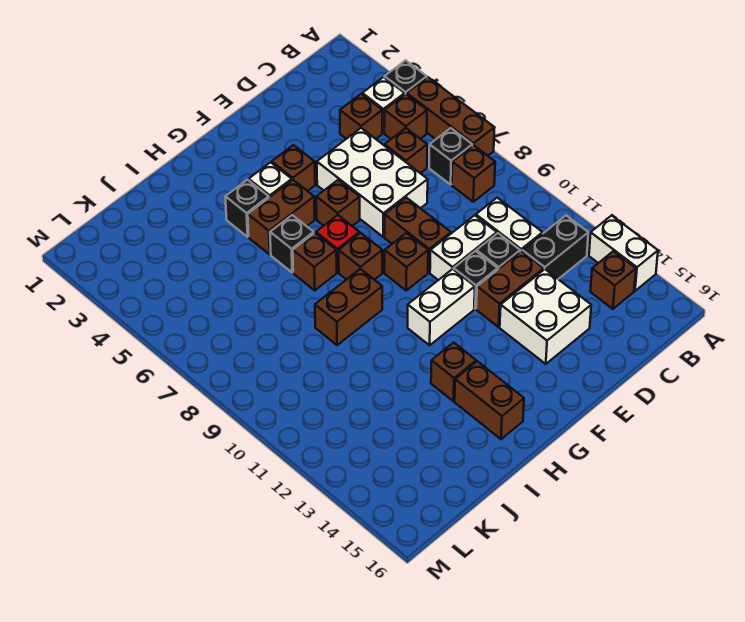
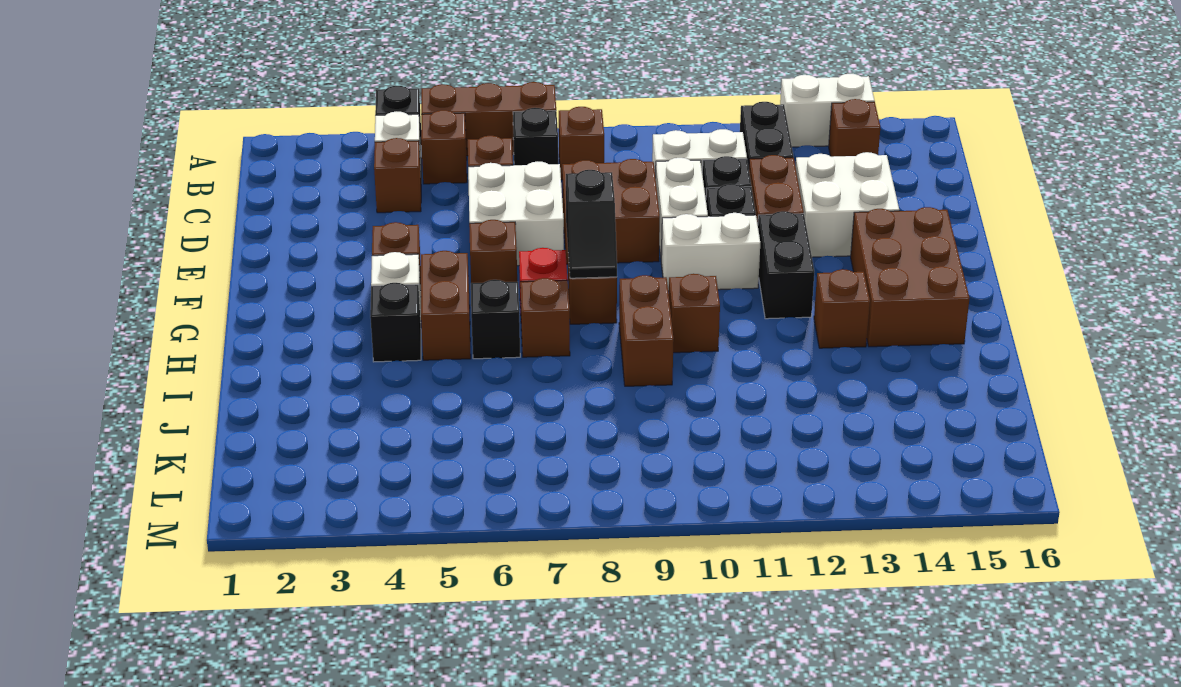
white 2x3 brick [317,128,428,237] -> white 2x2 brick [468,162,564,266]
brown 1x2 brick [384,198,451,273] -> brown 2x2 brick [562,159,660,264]
none -> black 1x2 slope [566,170,617,278]
brown 1x1 brick [384,233,428,290] -> brown 1x1 brick moved to [669,274,720,353]
white 1x2 brick [408,269,475,345] -> white 1x2 brick turned to [661,213,760,291]
none -> black 1x2 brick [758,211,814,319]
brown 1x2 brick [455,361,524,439] -> brown 2x3 brick [851,207,970,347]

